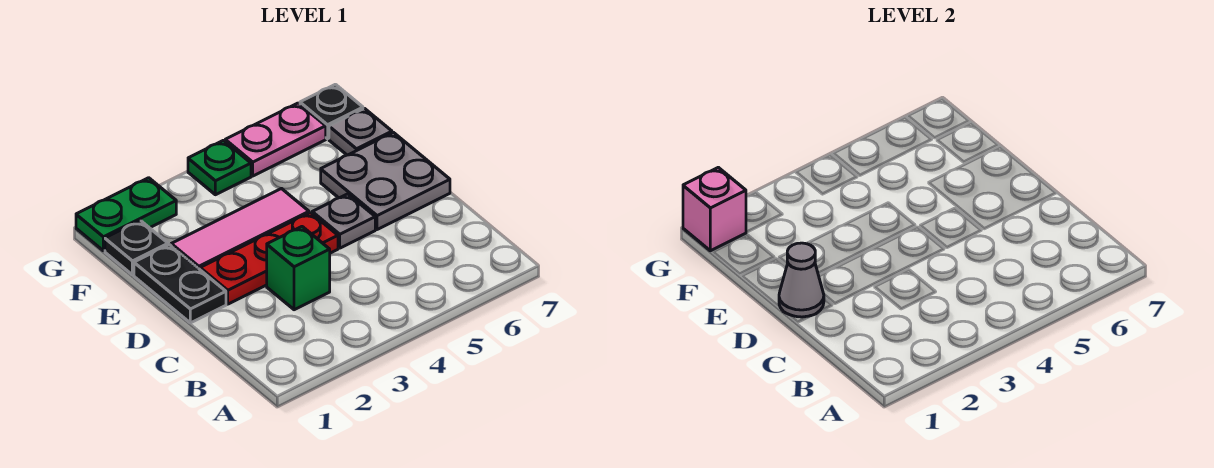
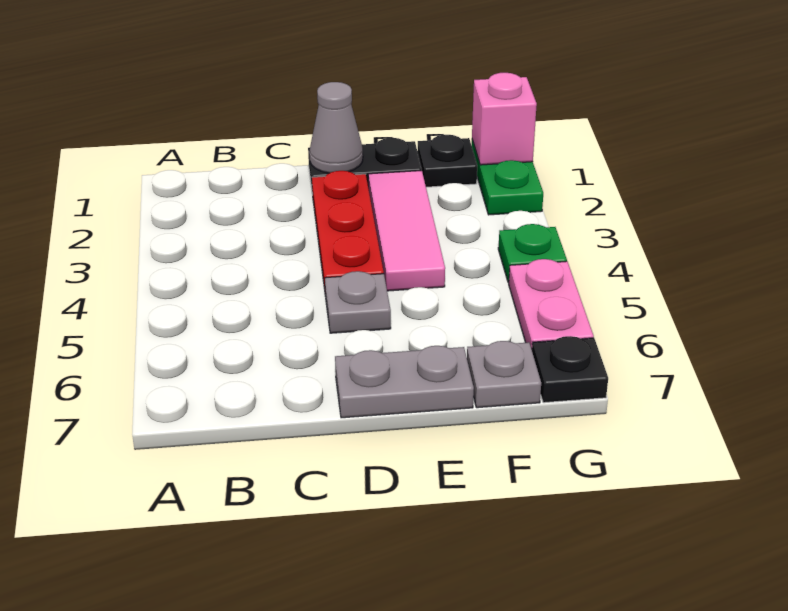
green 1x1 brick [267,227,330,310] -> none
grey 2x2 plate [321,132,450,230] -> grey 1x2 plate [335,346,474,418]

